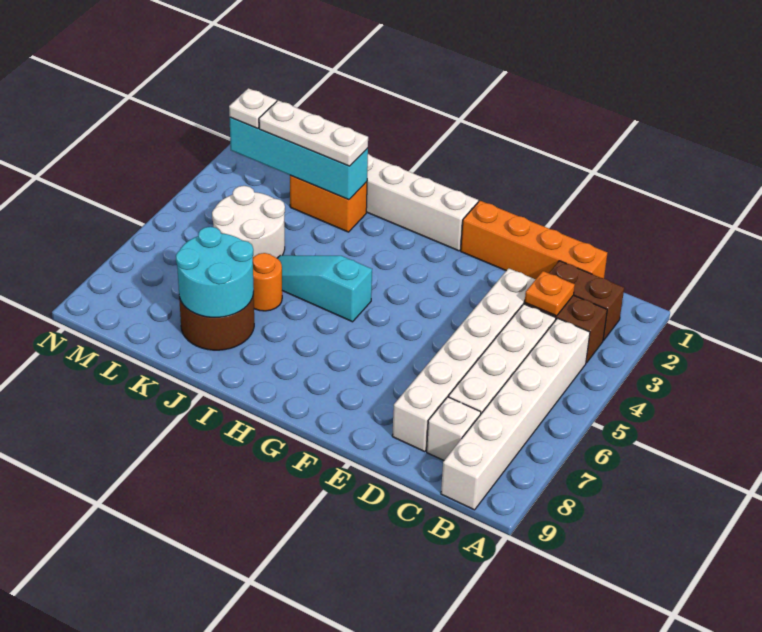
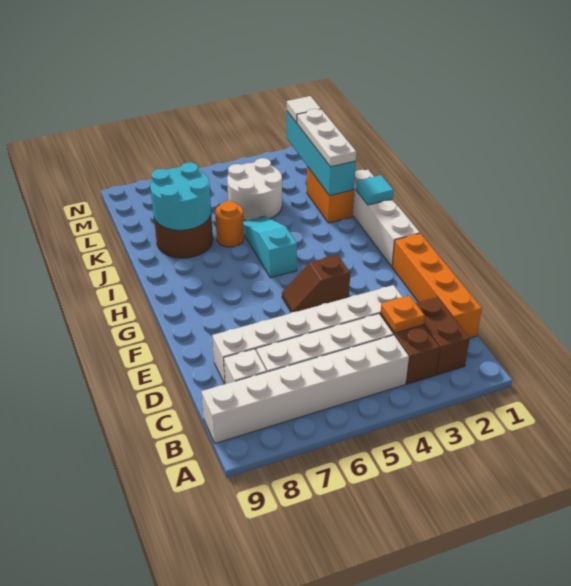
none -> brown 1x2 slope [282,255,350,313]
none -> cyan 1x1 tile [356,175,393,205]
white 1x1 plate [229,88,277,129] -> white 1x1 tile [287,96,321,123]

